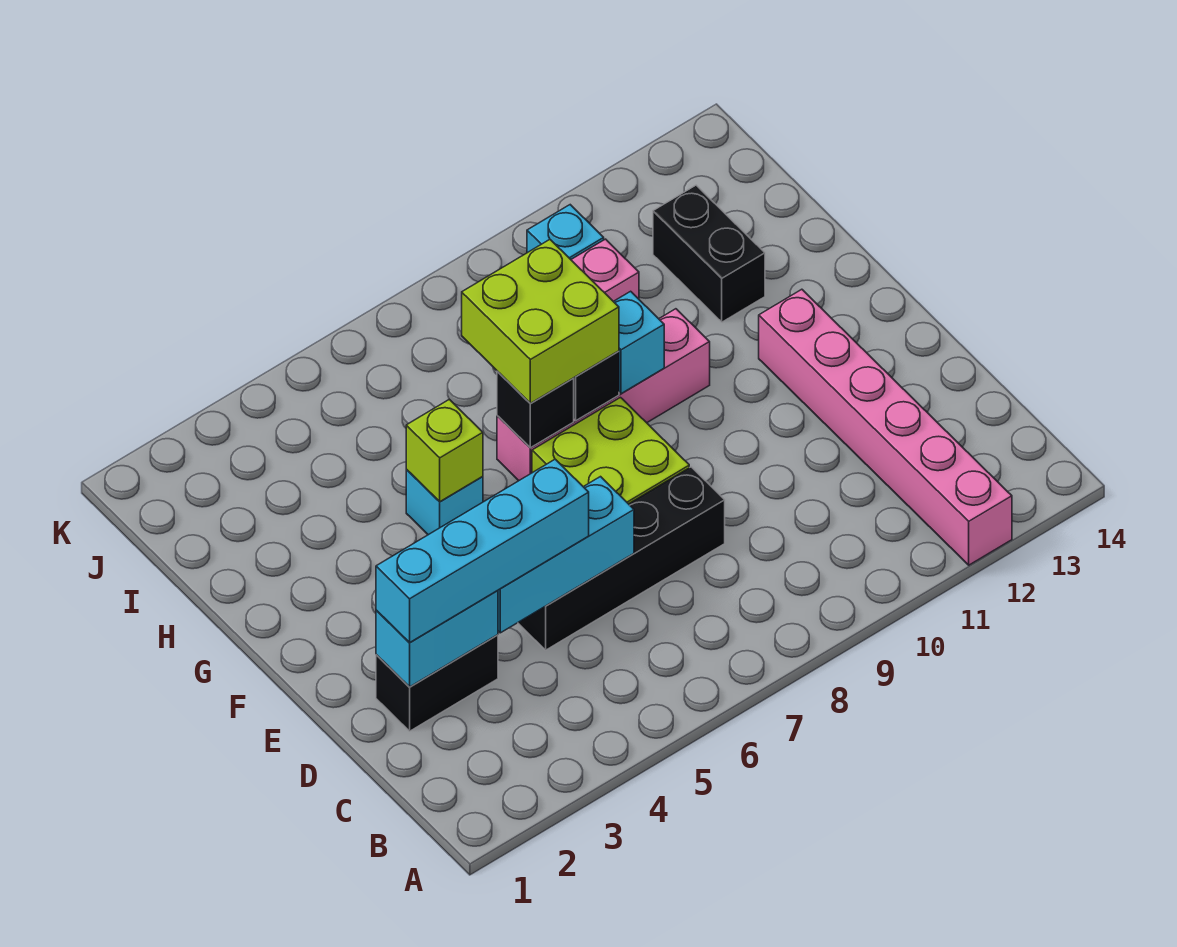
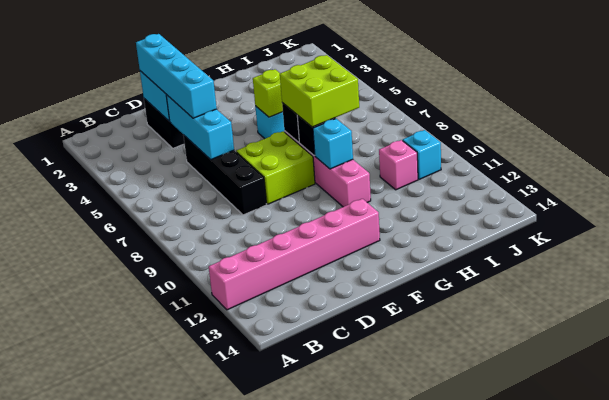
black 1x2 brick [653,185,765,322] -> none

